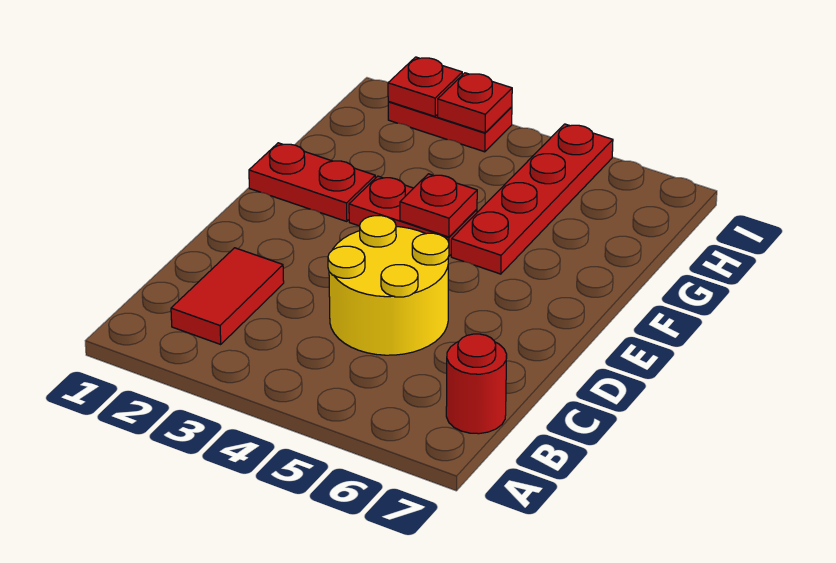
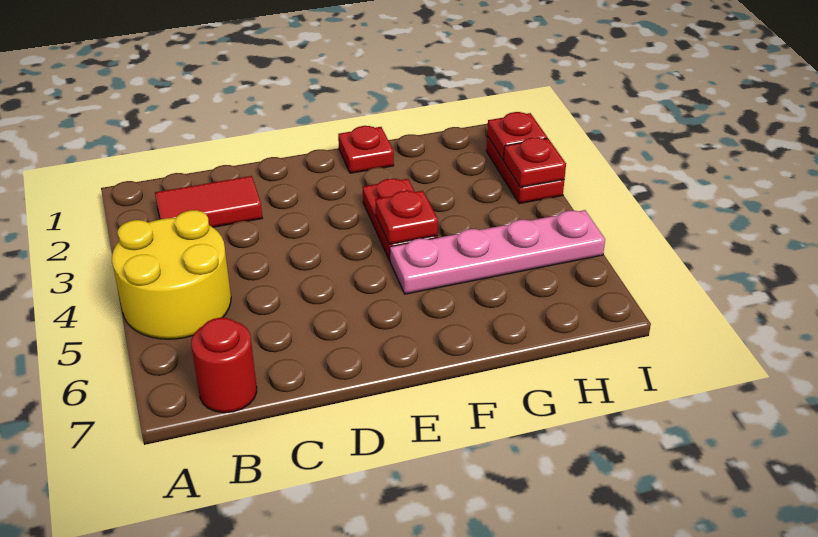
yellow 2x2 round brick [328,216,449,355] -> yellow 2x2 round brick moved to [112,210,231,339]
red 1x2 plate [249,143,375,222] -> red 1x1 plate [338,126,394,173]
red 1x4 plate [451,124,613,274] -> pink 1x4 plate [390,210,605,294]

